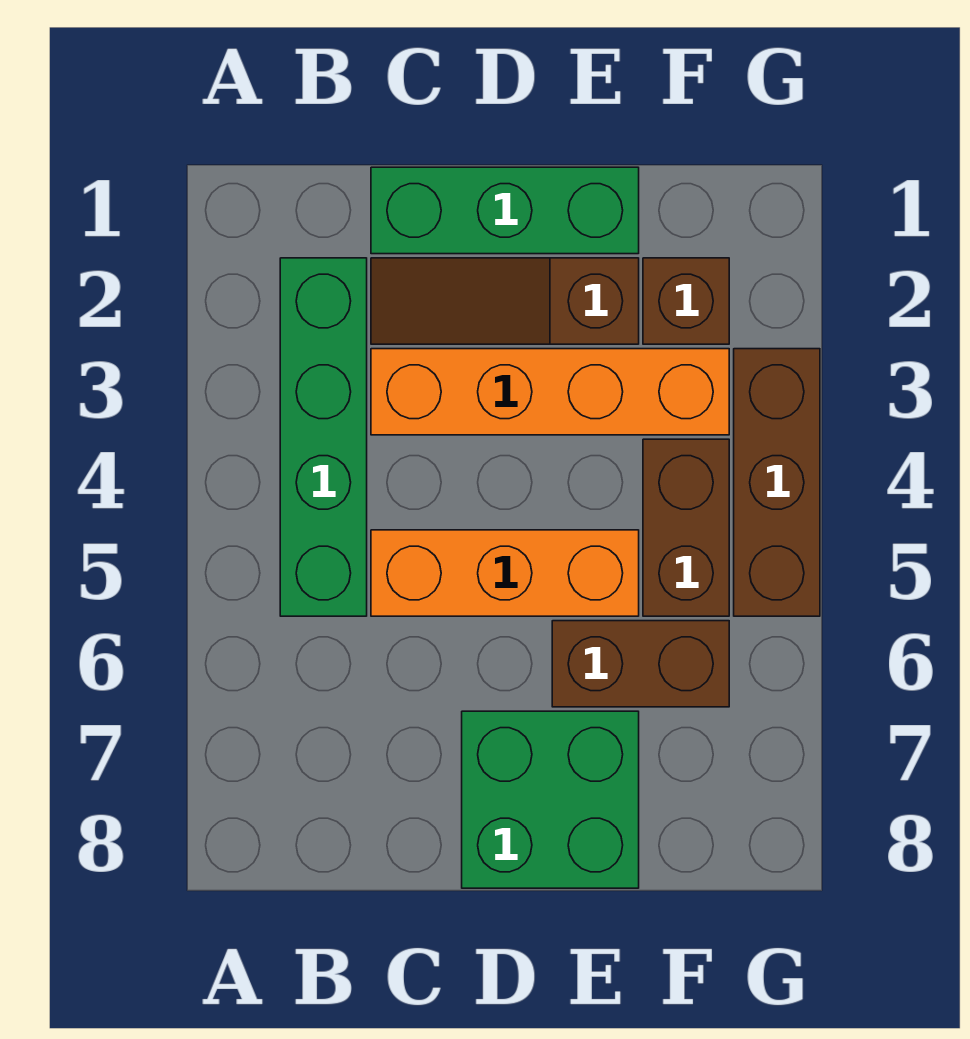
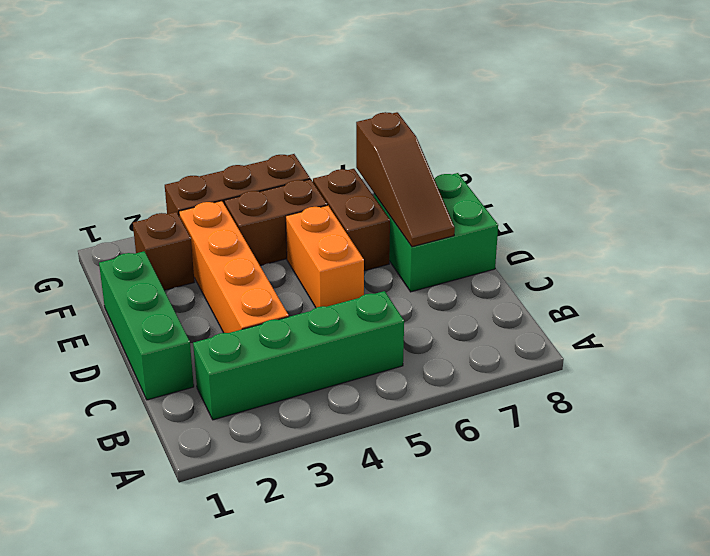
brown 1x3 slope [371,258,639,344] -> brown 1x3 slope moved to [356,112,455,247]
orange 1x3 brick [371,530,639,616] -> orange 1x2 brick [286,205,364,308]

